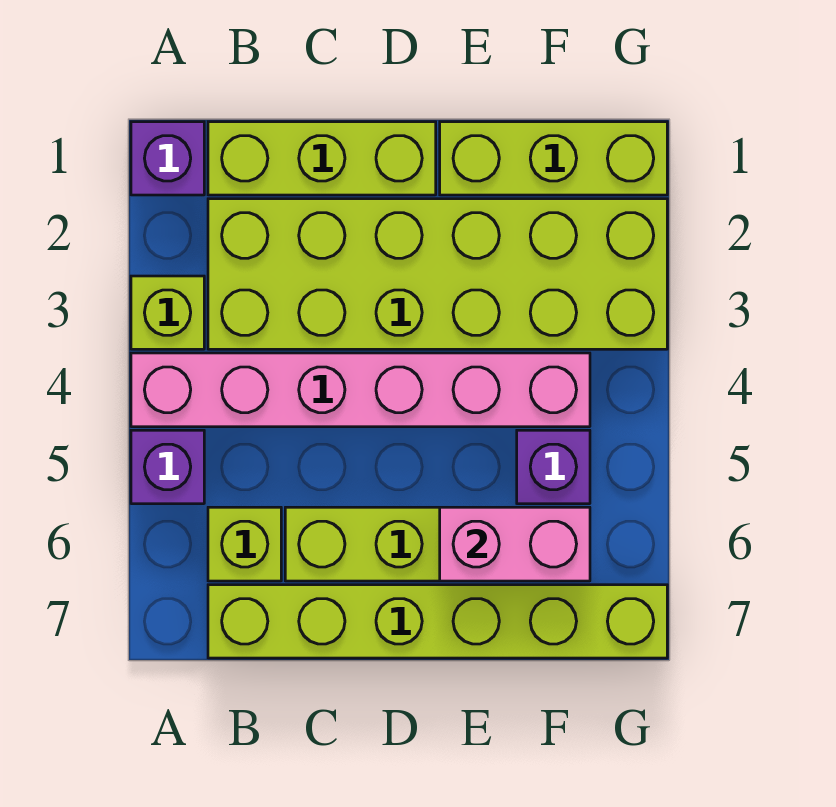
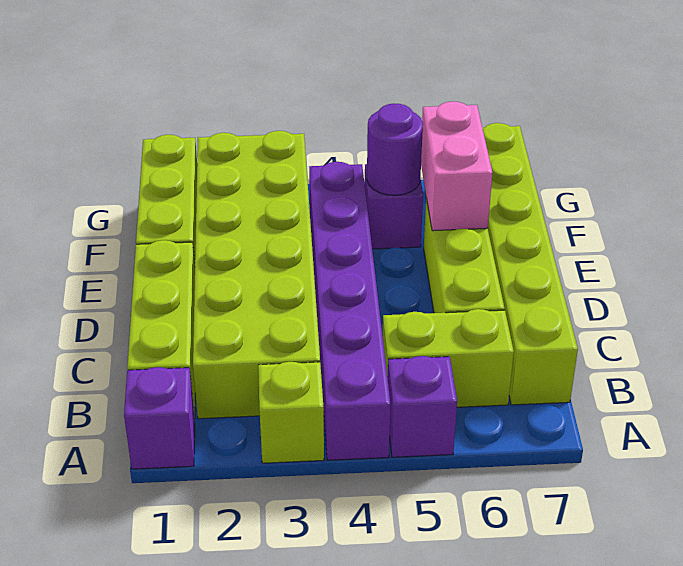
pink 1x6 brick [131,353,590,427] -> purple 1x6 brick [309,162,390,460]
lime 1x1 brick [208,507,281,581] -> lime 1x2 brick [383,309,514,407]
none -> purple 1x1 round brick [367,104,423,195]

